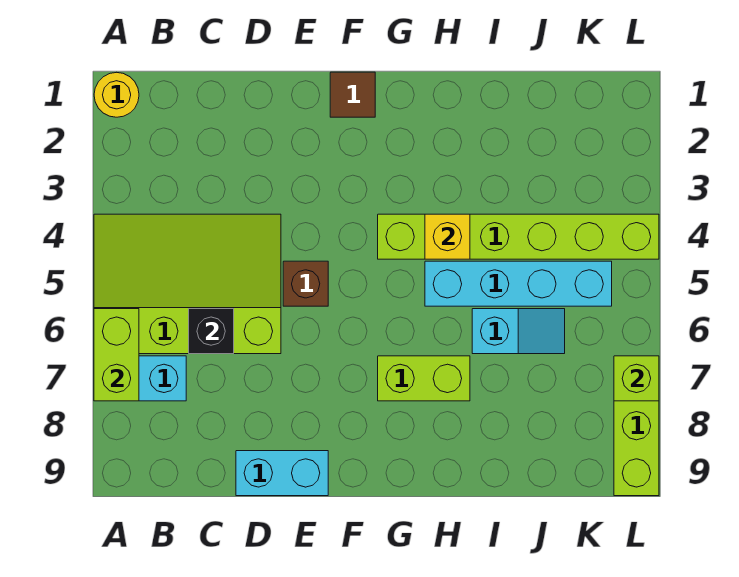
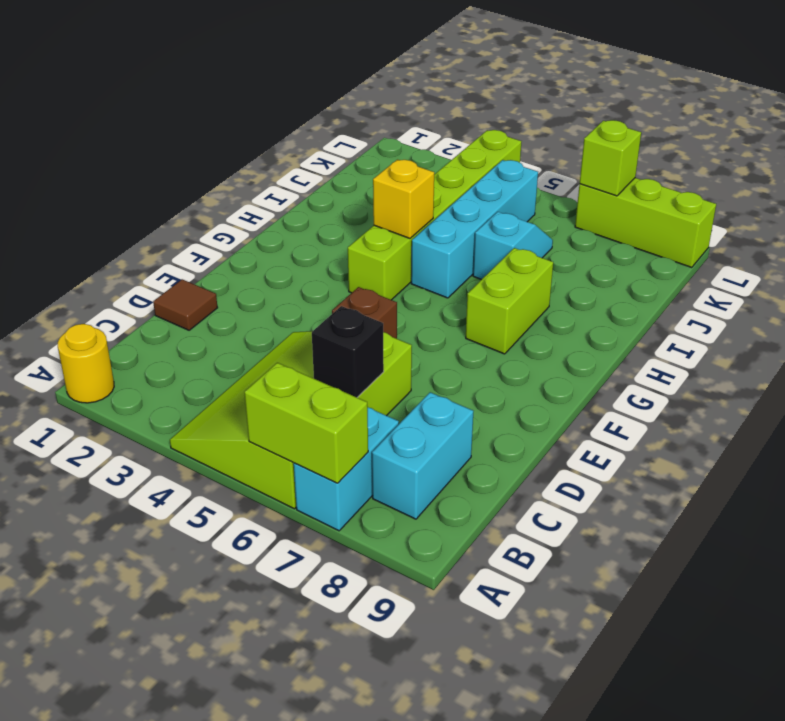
cyan 1x2 brick [236,451,328,496] -> cyan 1x2 brick moved to [372,392,473,519]
brown 1x1 tile [330,72,375,117] -> brown 1x1 tile moved to [153,279,218,330]

